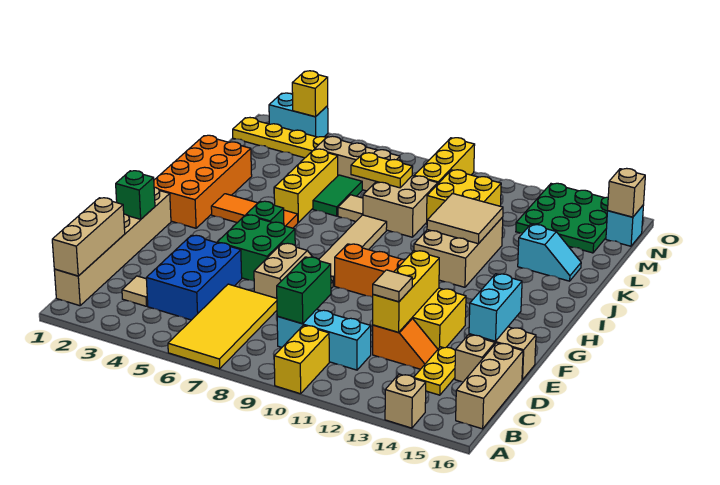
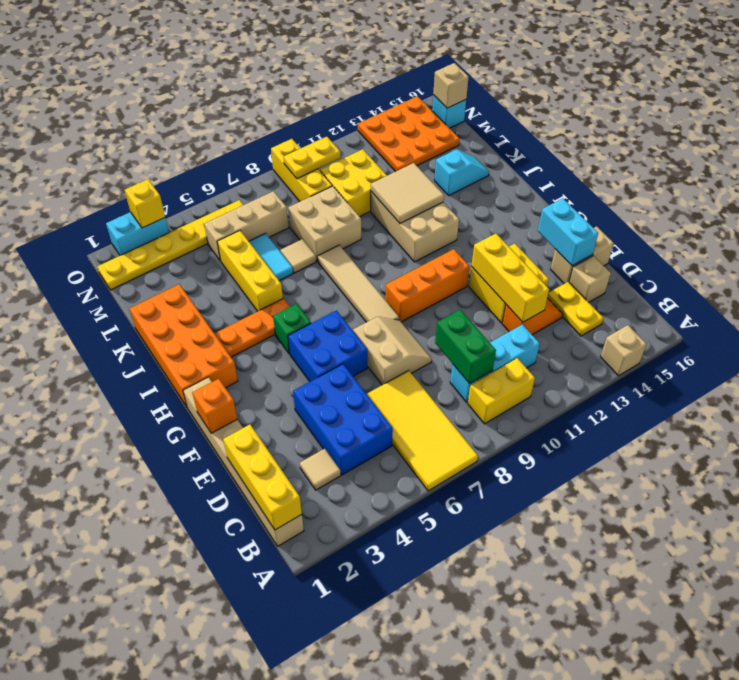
yellow 1x2 brick [274,325,329,394] -> yellow 1x2 brick turned to [468,358,535,424]
tan 1x3 brick [52,198,125,276] -> yellow 1x3 brick [223,424,302,530]
tan 1x3 brick [456,343,523,429] -> none
tan 1x1 tile [373,270,412,302] -> none
green 1x1 brick [116,171,155,219] -> orange 1x1 brick [192,379,237,433]
green 2x2 brick [217,215,295,281] -> blue 2x2 brick [288,310,367,381]
orange 1x3 tile [211,194,298,228] -> orange 1x3 plate [214,298,290,357]
green 1x2 tile [313,175,362,216] -> cyan 1x2 tile [249,233,293,281]
yellow 1x2 plate [351,153,413,188] -> yellow 1x2 plate moved to [283,137,340,179]
green 3x3 plate [516,183,608,253] -> orange 3x3 plate [358,96,459,172]

